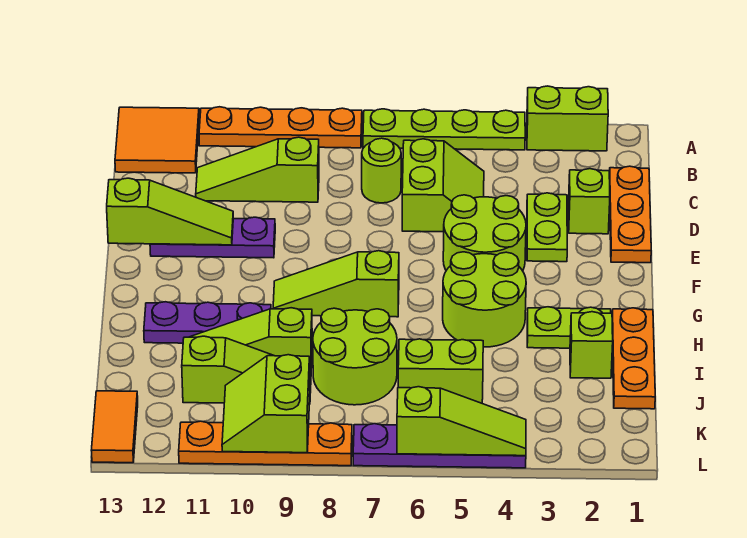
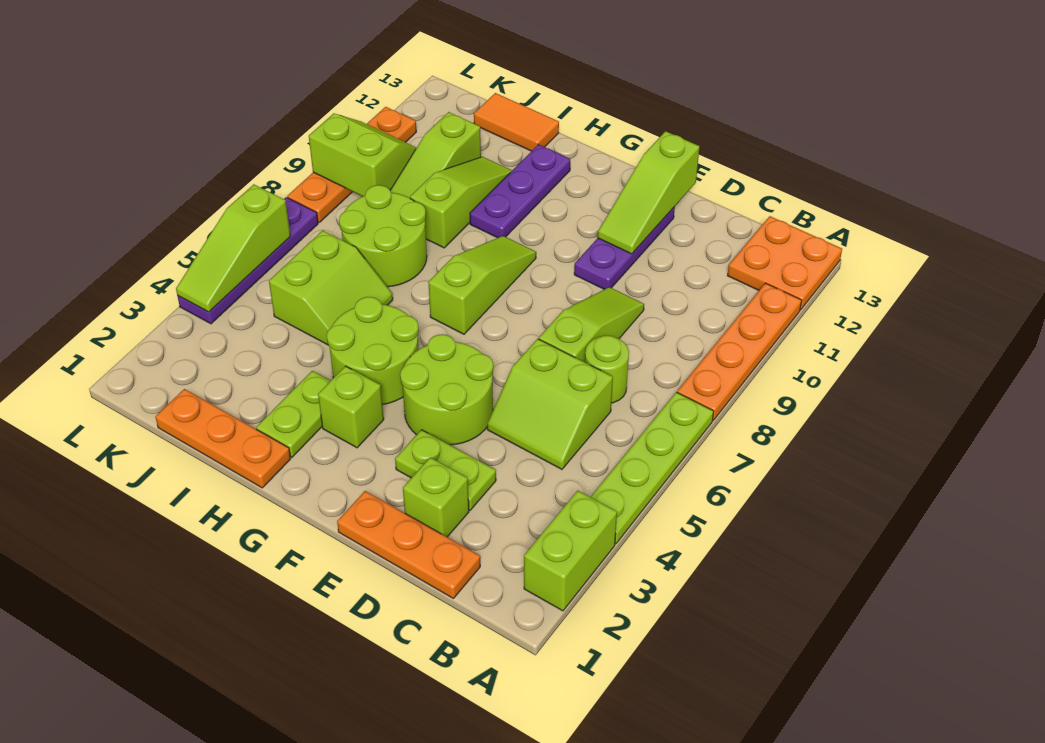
orange 2x2 tile [115,107,199,173] -> orange 2x2 plate [727,216,842,310]
lime 1x3 slope [196,137,319,202] -> lime 1x3 slope moved to [539,287,644,362]
lime 1x1 brick [570,312,613,378] -> lime 1x1 brick moved to [318,366,384,448]
orange 1x2 tile [91,391,138,463] -> orange 1x2 tile moved to [474,93,559,151]

